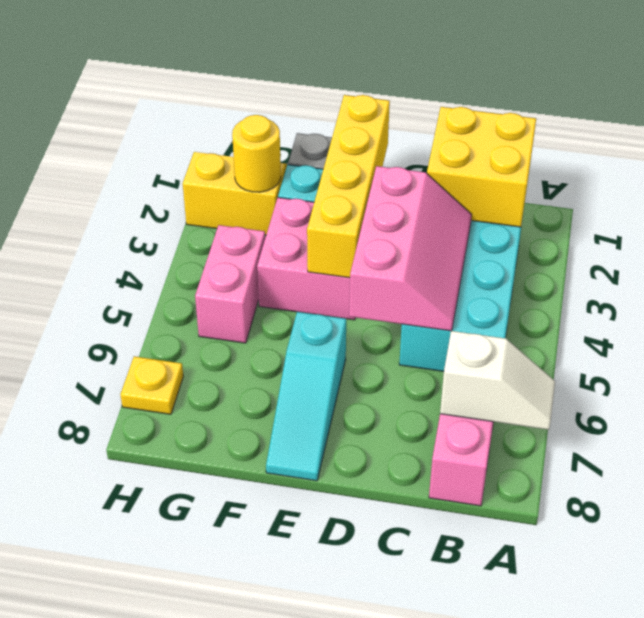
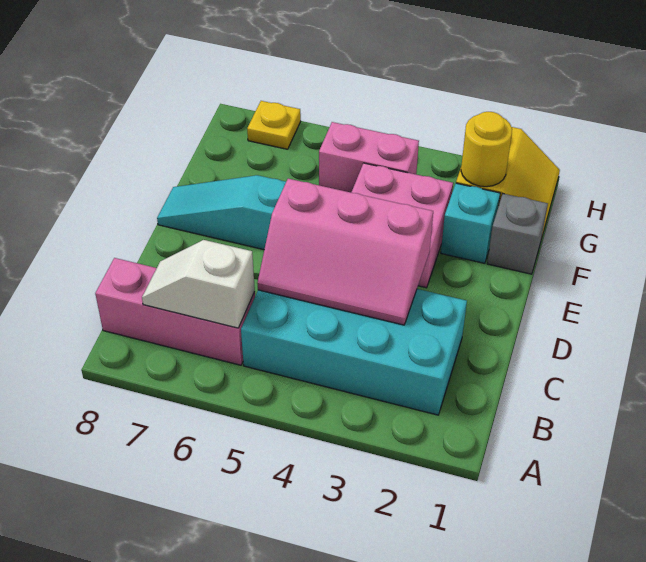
white 1x2 slope [440,331,555,430] -> white 1x2 slope turned to [142,240,255,328]
yellow 2x2 brick [427,107,536,227] -> none
yellow 1x4 brick [307,95,390,278] -> none

